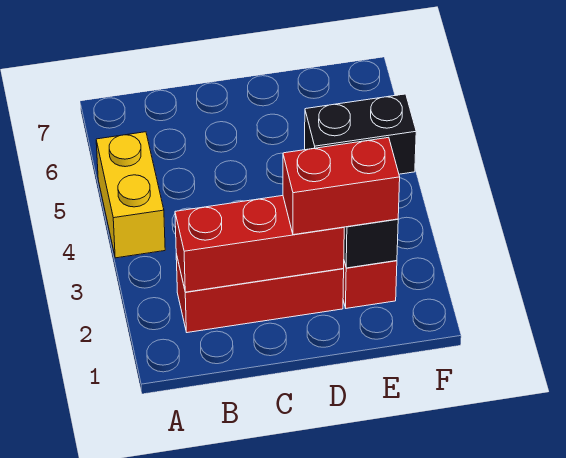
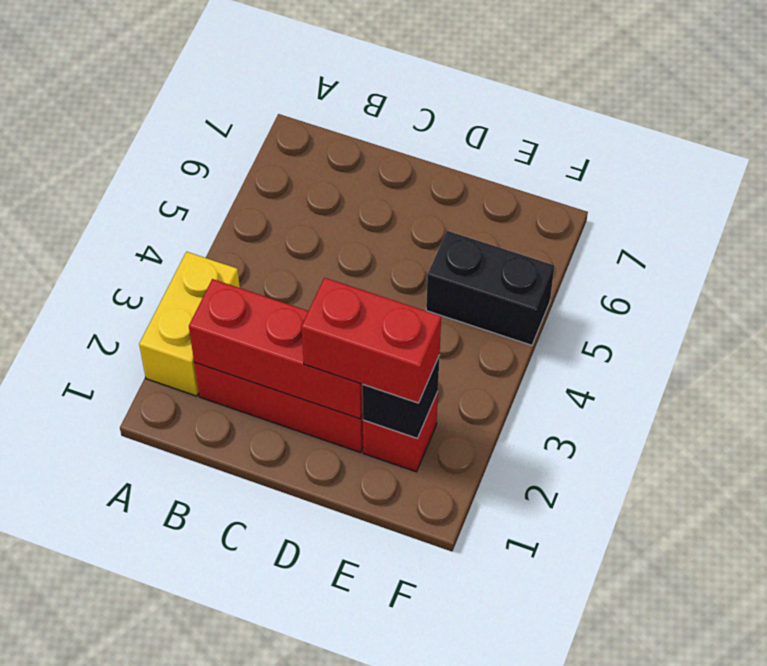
yellow 1x2 brick [96,132,165,258] -> yellow 1x2 brick moved to [139,252,240,396]

